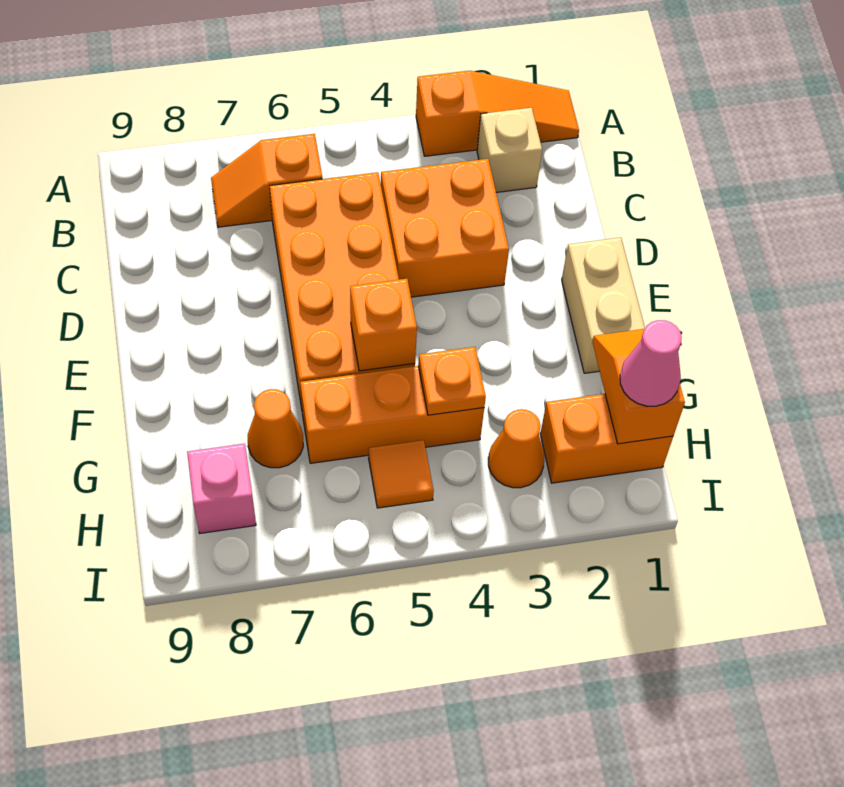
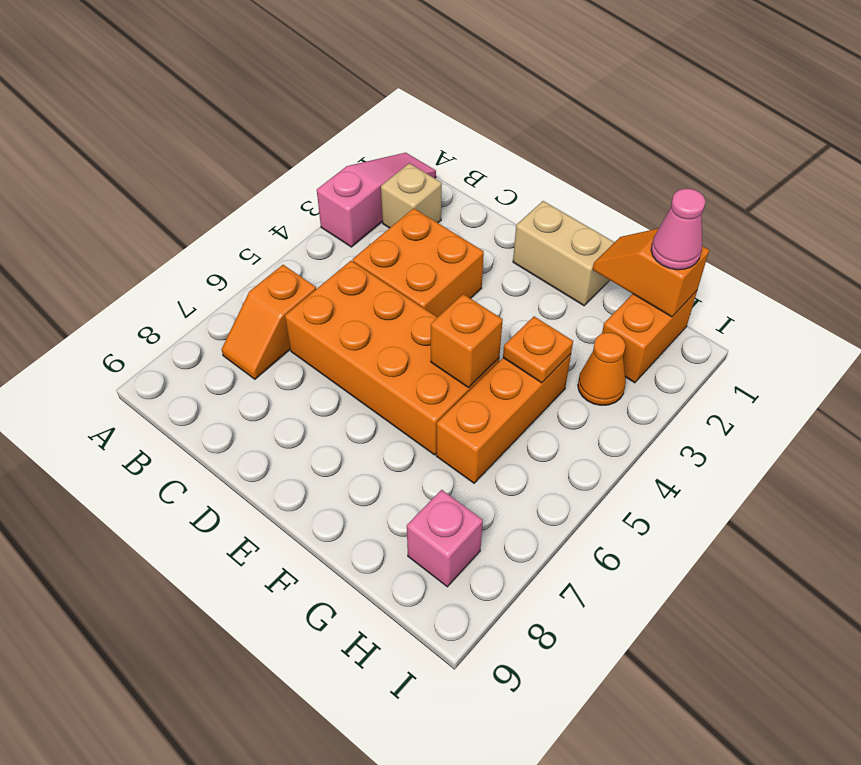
orange 1x3 slope [416,71,579,156] -> pink 1x3 slope [317,153,436,247]
orange 1x1 cone [248,389,303,468] -> none
orange 1x1 tile [368,440,434,508] -> none

